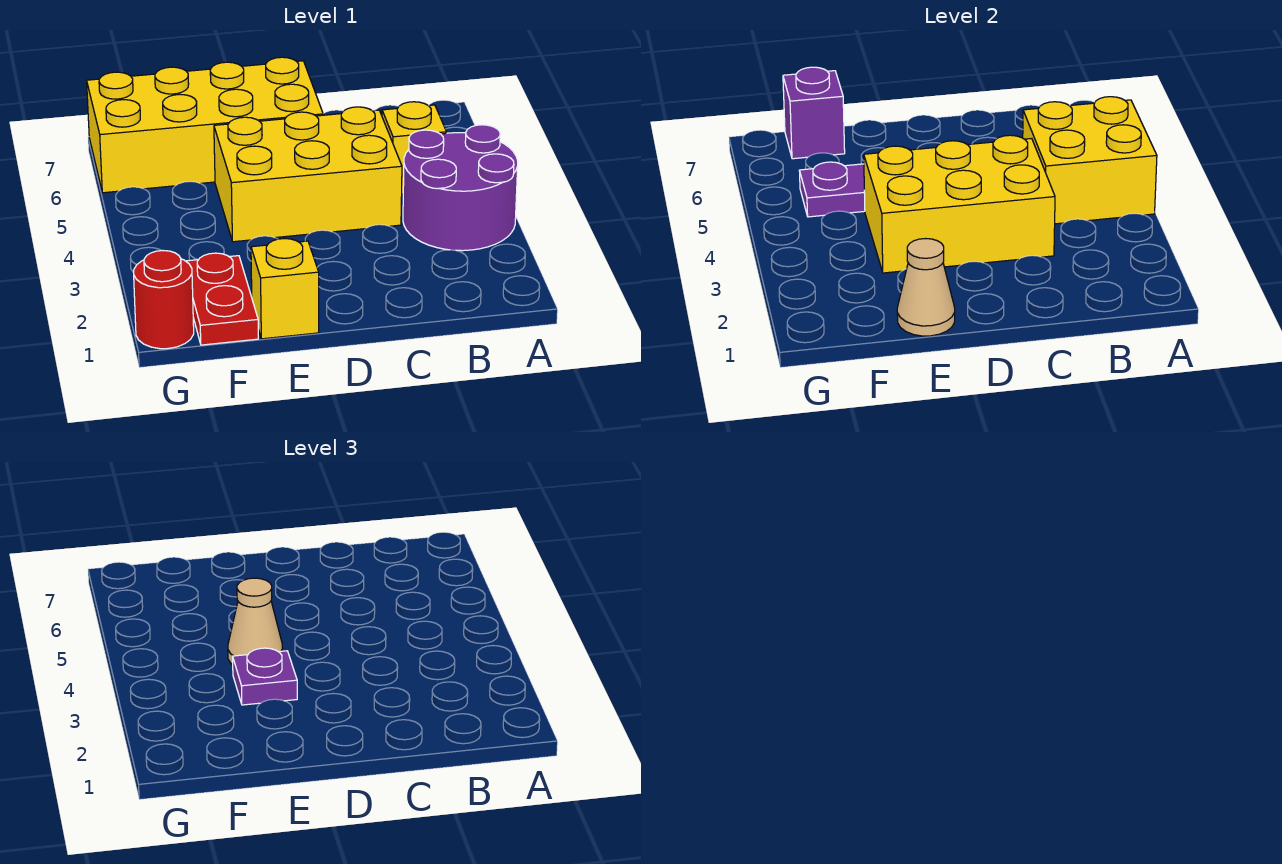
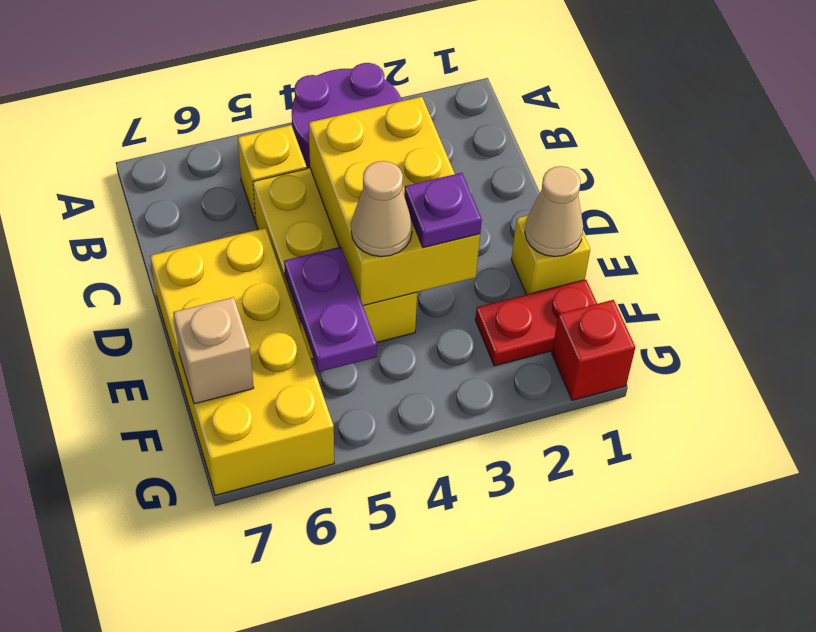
yellow 2x2 brick [1023,97,1157,224] -> none
purple 1x1 brick [783,67,845,159] -> tan 1x1 brick [173,297,254,404]
red 1x1 round brick [134,251,194,349] -> red 1x1 brick [552,300,635,400]

